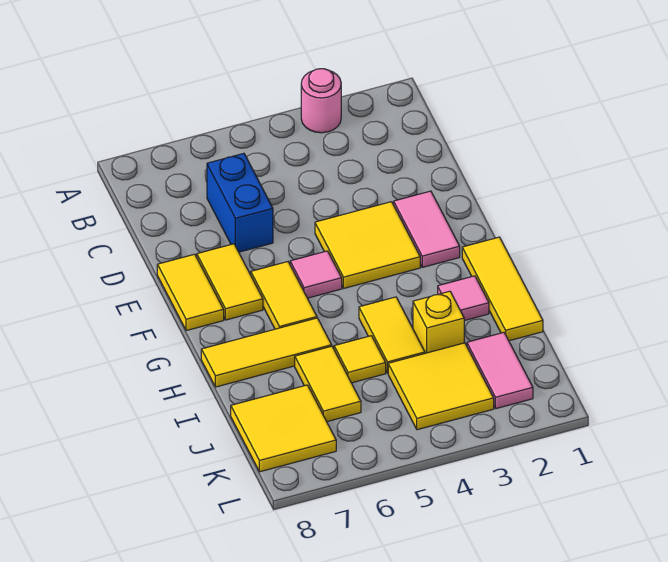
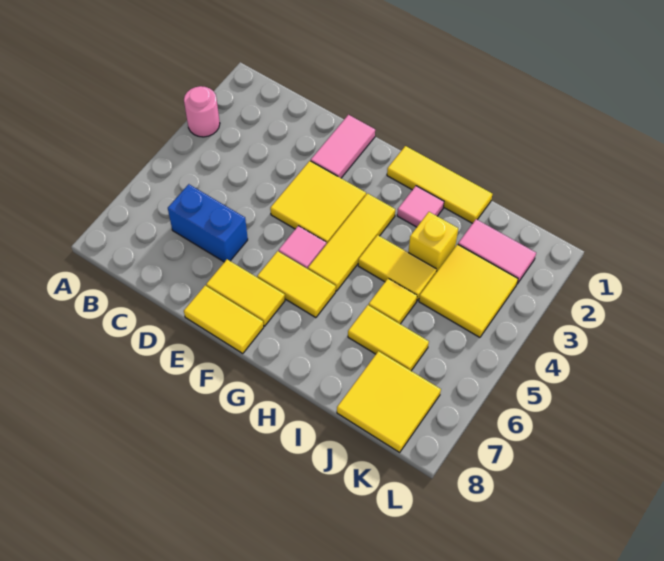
pink 1x2 tile [394,191,460,267] -> pink 1x2 tile turned to [311,115,375,178]
yellow 1x3 tile [201,318,332,387] -> yellow 1x3 tile moved to [308,193,395,291]

